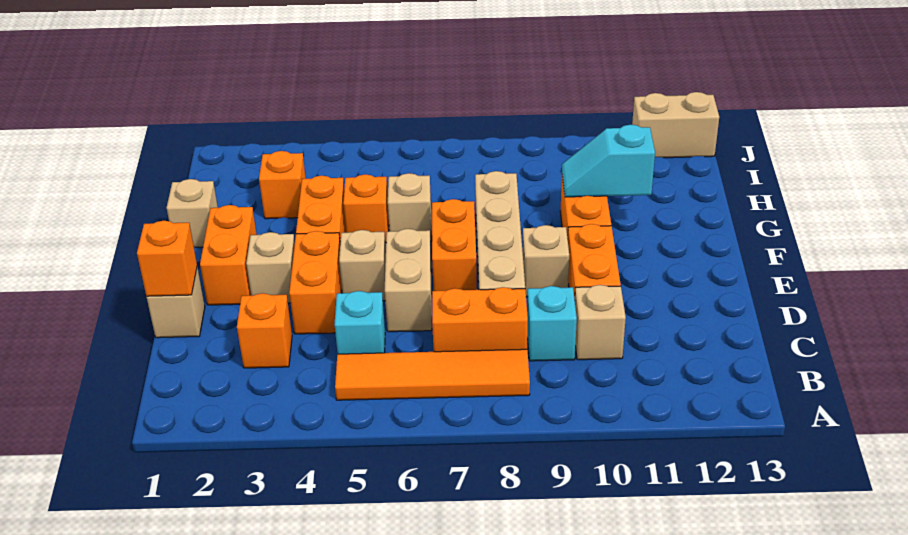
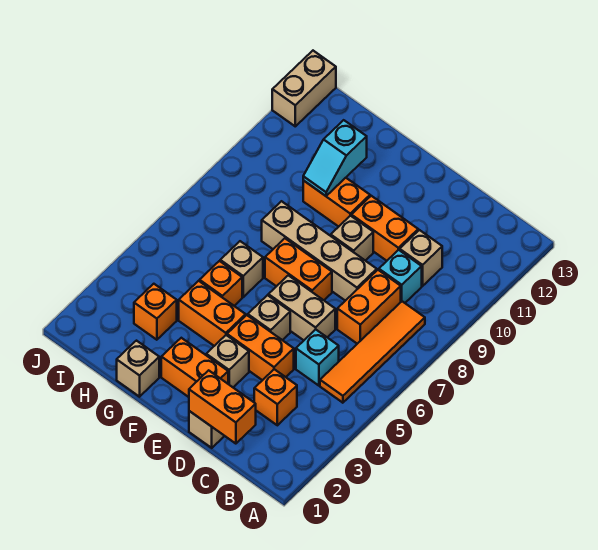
orange 1x1 brick [137,221,197,296] -> orange 1x2 brick [189,370,256,444]

